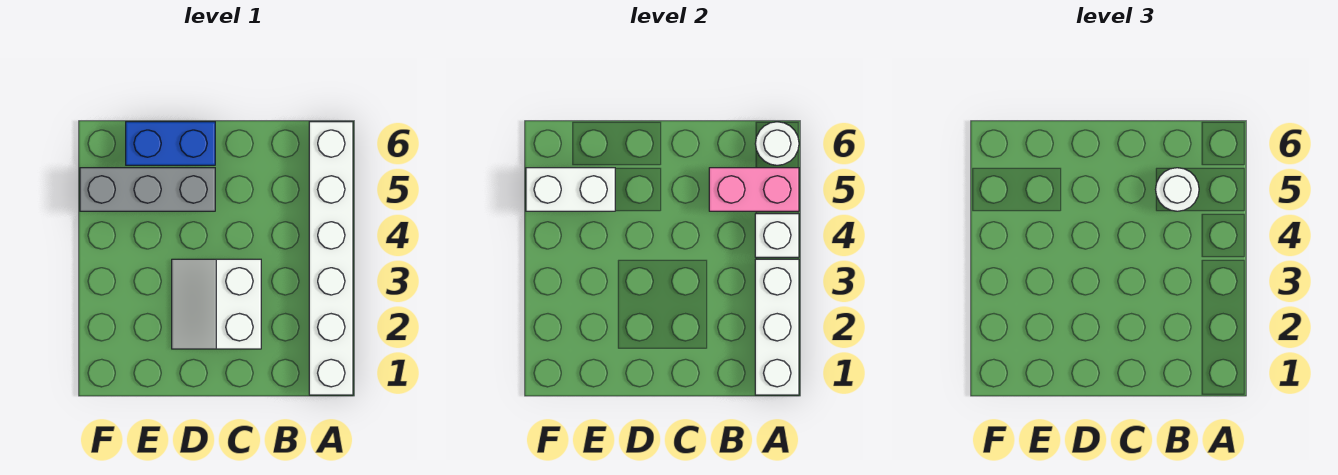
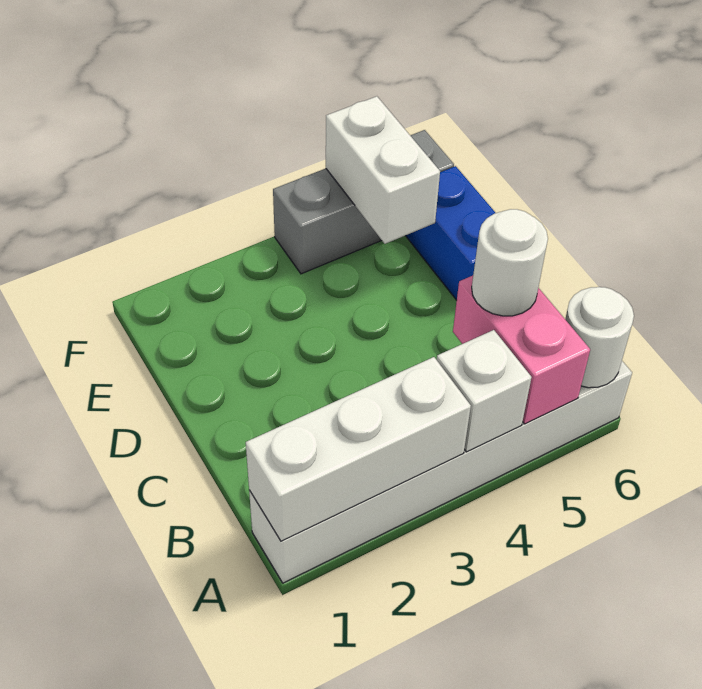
white 2x2 slope [172,259,261,349] -> none
grey 1x3 brick [80,168,215,211] -> grey 1x3 brick turned to [273,130,454,274]

